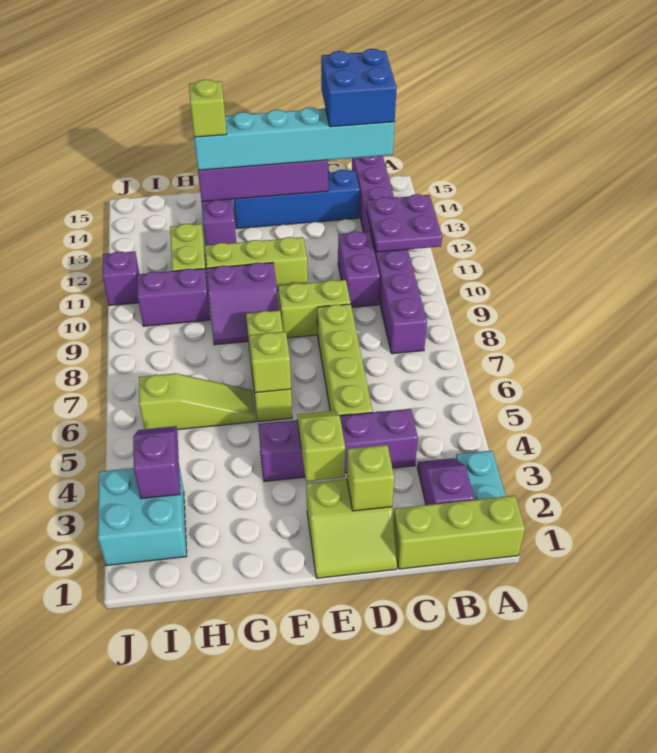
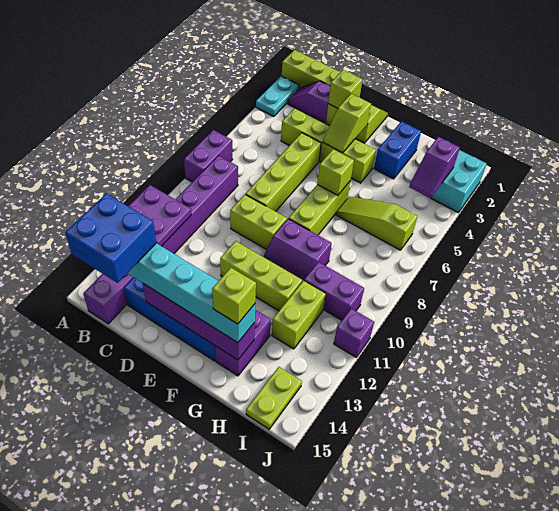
purple 1x2 slope [417,458,474,505] -> purple 1x2 slope turned to [287,81,330,123]
purple 1x4 brick [258,409,418,481] -> lime 1x4 brick [281,108,376,183]
purple 1x2 brick [338,231,380,307] -> purple 1x2 brick moved to [184,130,232,182]
purple 2x2 slope [207,263,279,345] -> purple 2x2 slope turned to [263,219,332,282]
none -> blue 1x2 brick [374,121,421,179]
none -> lime 1x2 plate [246,367,302,429]

